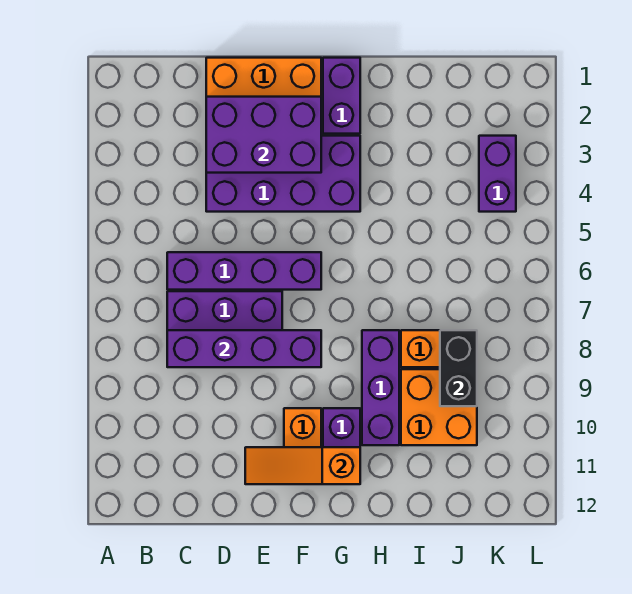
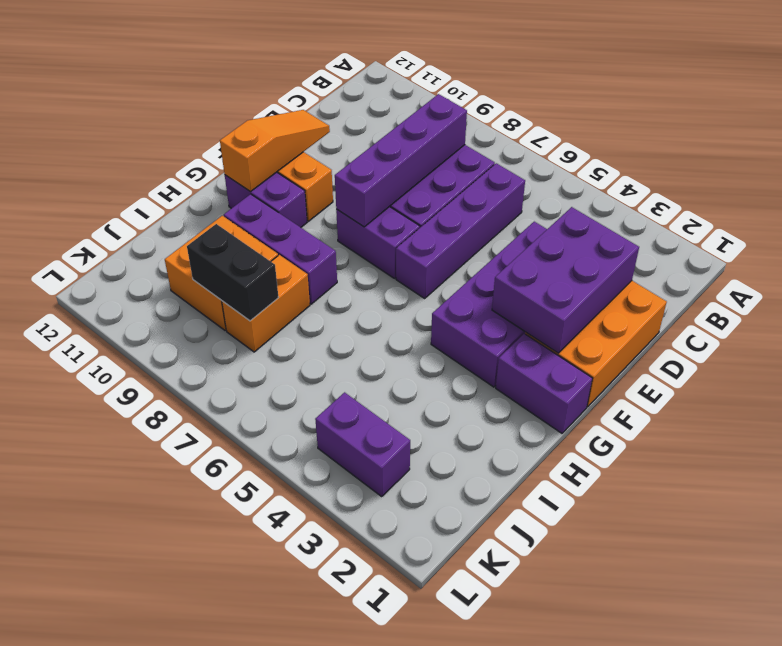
none -> purple 1x2 brick [336,207,420,278]

